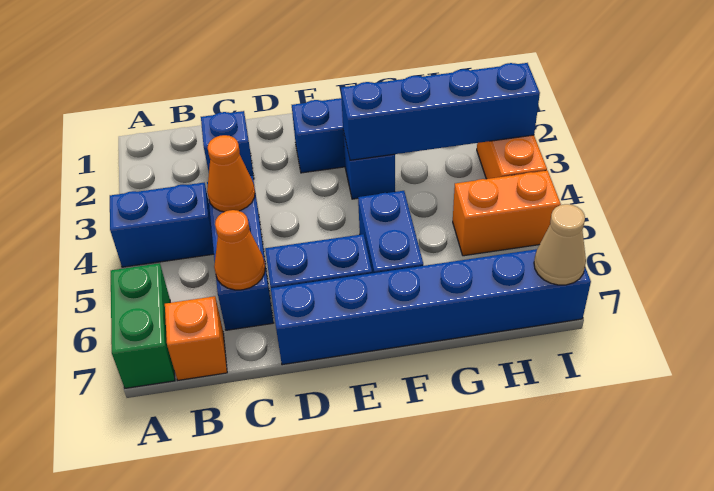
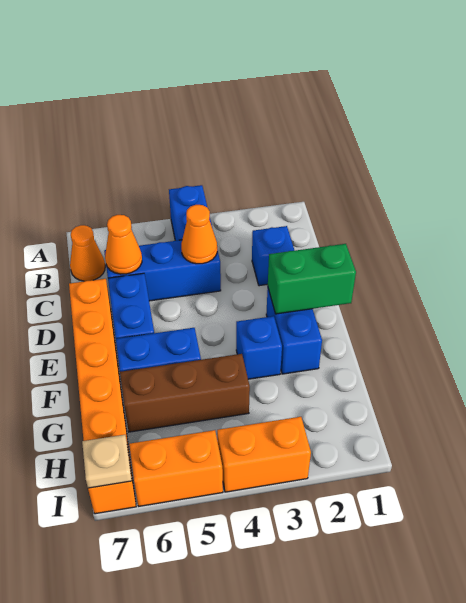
green 1x2 brick [111,263,175,388] -> green 1x2 brick moved to [268,244,356,314]
orange 1x1 brick [165,296,227,380] -> orange 1x1 cone [70,225,105,281]
blue 1x6 brick [271,249,591,365] -> orange 1x6 brick [69,279,136,514]
blue 1x4 brick [341,63,540,160] -> none
none -> brown 1x3 brick [120,354,250,432]
orange 1x2 brick [453,171,561,256] -> orange 1x2 brick turned to [129,430,223,506]
tan 1x1 cone [534,204,586,285] -> tan 1x1 plate [82,435,132,488]

